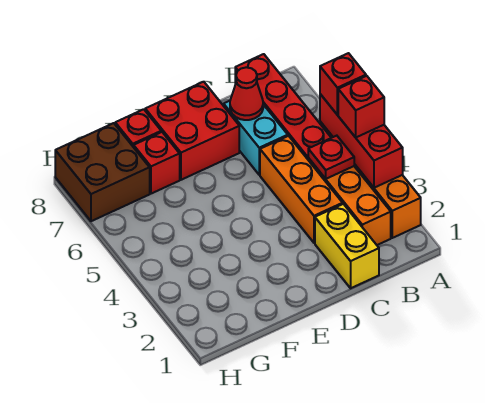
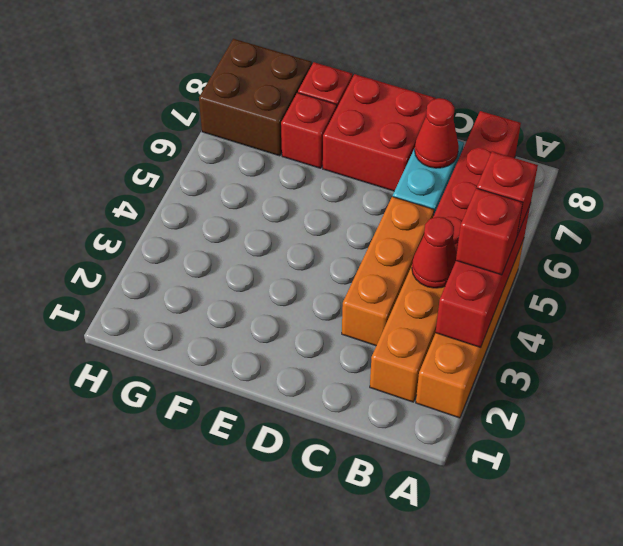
red 1x1 plate [308,136,354,179] -> red 1x1 cone [412,217,457,288]
yellow 1x2 brick [315,204,379,288] -> none

